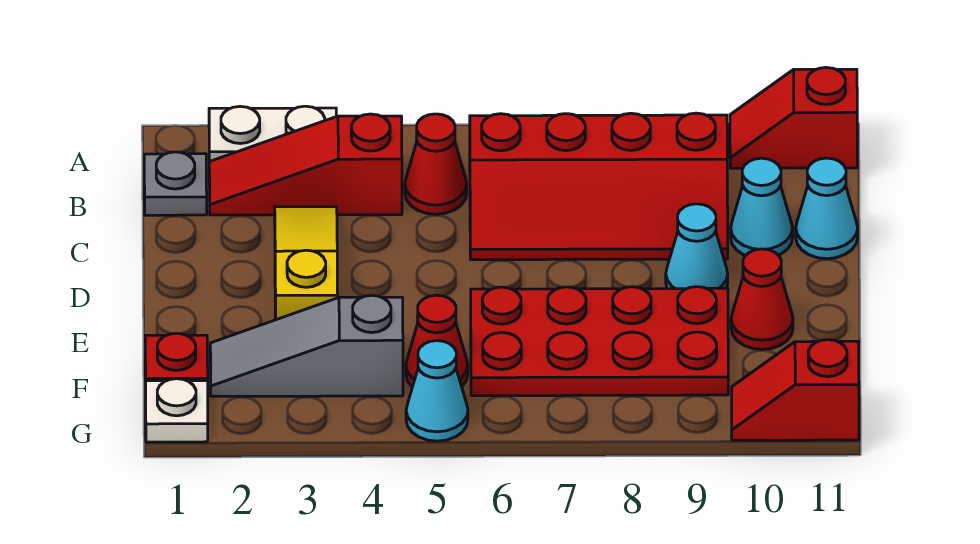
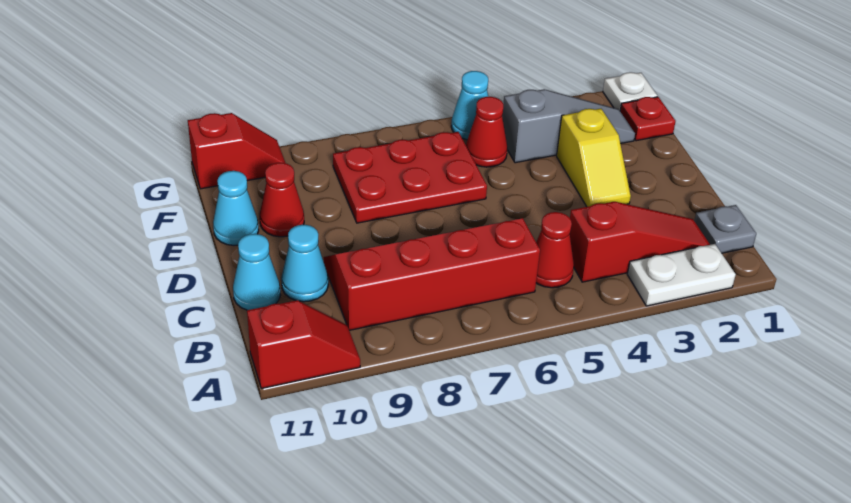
yellow 1x3 slope [275,207,338,320] -> yellow 1x2 slope [557,109,631,207]
cyan 1x1 cone [666,204,728,289] -> cyan 1x1 cone moved to [213,171,259,245]
red 2x4 plate [471,287,728,396] -> red 2x3 plate [333,132,487,223]

